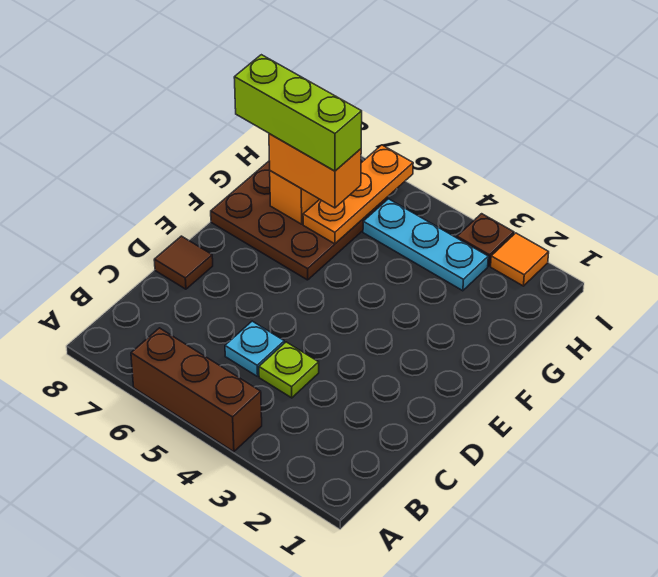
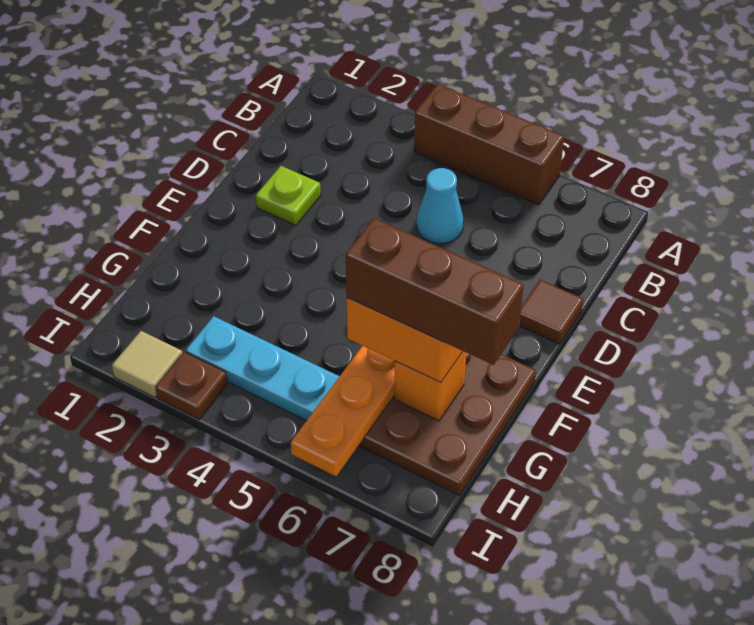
lime 1x1 plate [259,342,319,398] -> lime 1x1 plate moved to [256,166,321,225]
cyan 1x1 plate [225,321,284,377] -> cyan 1x1 cone [417,168,463,244]
lime 1x3 brick [234,55,362,171] -> brown 1x3 brick [346,218,524,365]
orange 1x1 tile [491,233,549,286] -> tan 1x1 tile [112,331,183,397]

